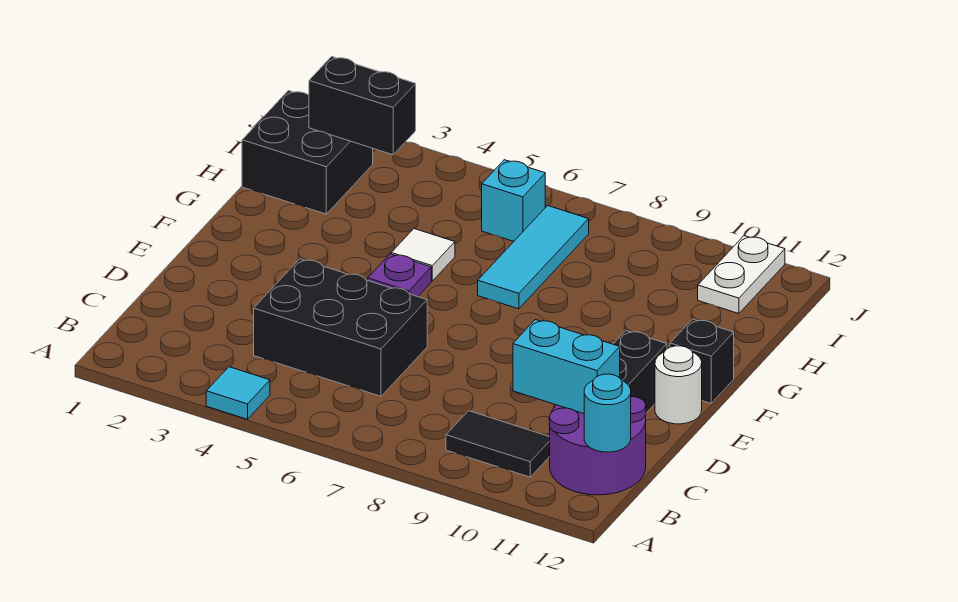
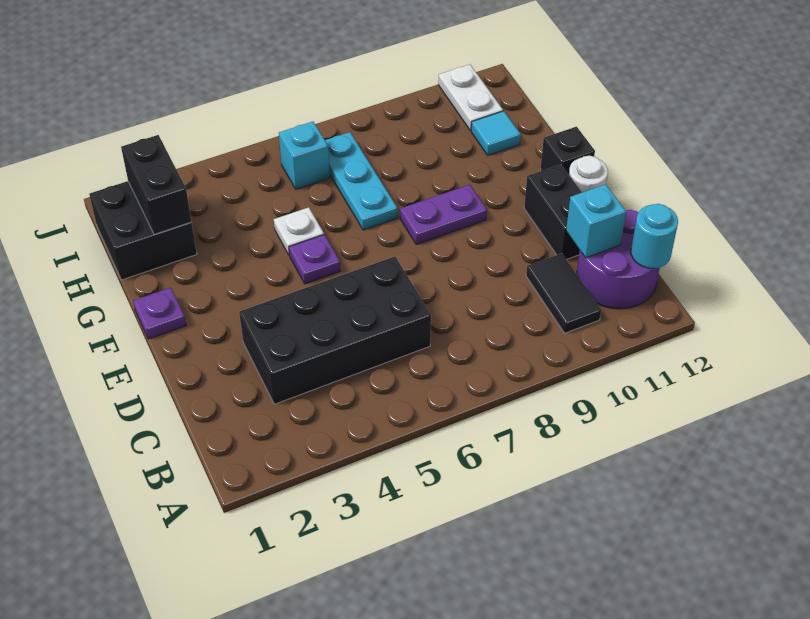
cyan 1x1 tile [206,367,270,419] -> cyan 1x1 tile moved to [471,111,521,155]
black 1x2 tile [446,411,550,477] -> black 1x2 tile turned to [526,253,601,333]
black 2x3 brick [254,259,427,396] -> black 2x4 brick [239,256,431,404]
cyan 1x2 brick [513,320,620,414] -> cyan 1x1 brick [566,184,626,258]
none -> purple 1x1 plate [133,288,186,339]
none -> purple 1x2 plate [400,185,487,245]
white 1x1 tile [391,229,455,281] -> white 1x1 plate [274,207,324,256]
cyan 1x3 tile [478,206,589,309] -> cyan 1x3 plate [325,132,398,230]
black 1x2 brick [309,57,416,155] -> black 1x2 brick turned to [121,135,191,235]

